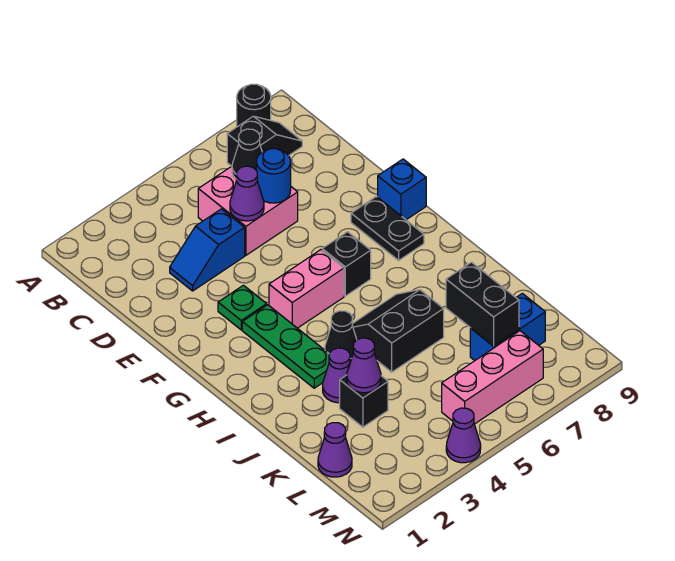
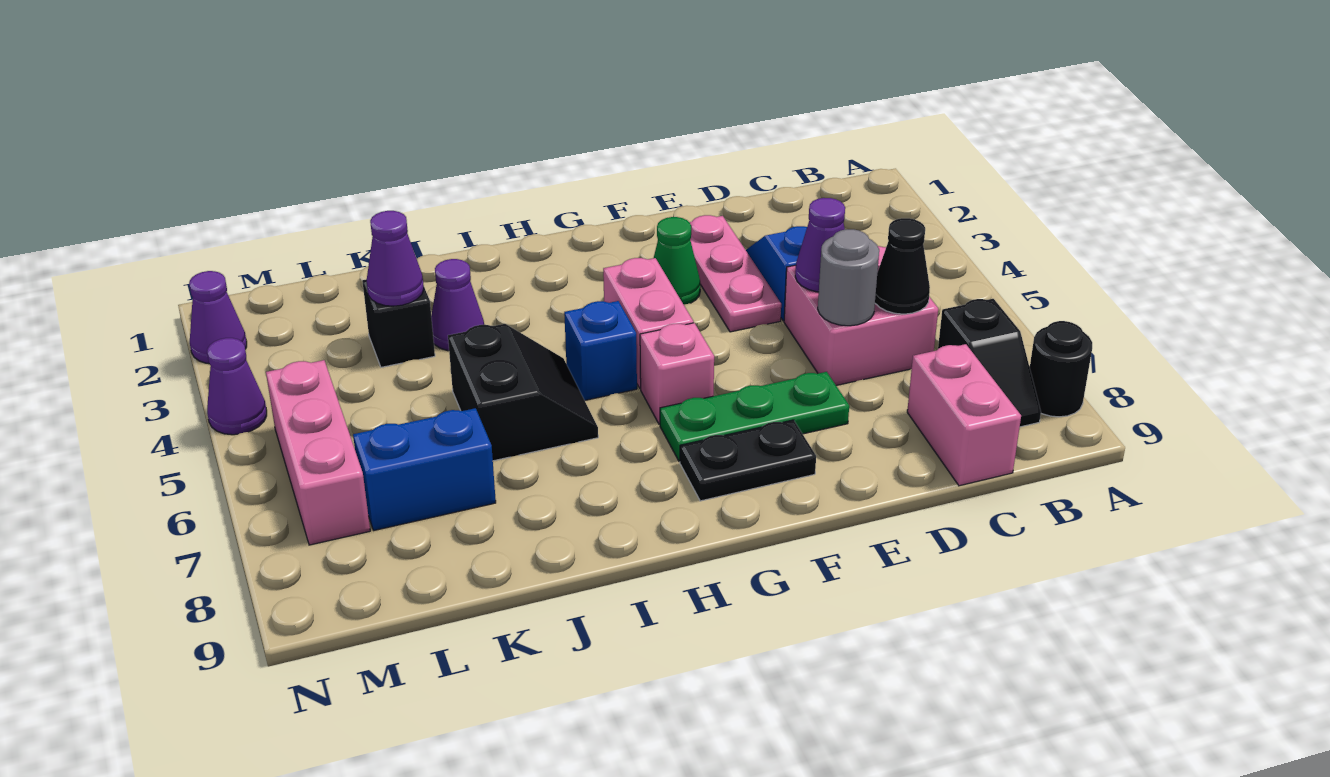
none -> pink 1x2 brick [907,344,1021,486]
blue 1x1 round brick [256,149,291,203] -> grey 1x1 round brick [818,229,879,326]
none -> pink 1x3 plate [690,215,781,332]
green 1x1 plate [218,285,267,330] -> green 1x1 cone [654,217,700,305]
blue 1x1 brick [378,159,426,220] -> blue 1x1 brick moved to [564,301,637,400]
green 1x3 plate [242,305,329,388] -> green 1x3 plate moved to [660,372,849,462]
black 1x1 brick [322,232,371,296] -> pink 1x1 brick [640,323,714,424]
black 1x1 cone [325,311,357,362] -> none
black 1x2 brick [446,262,519,346] -> none
purple 1x1 cone [318,423,352,477] -> purple 1x1 cone moved to [189,271,247,364]
blue 1x2 brick [470,293,545,361] -> blue 1x2 brick turned to [353,408,496,530]

